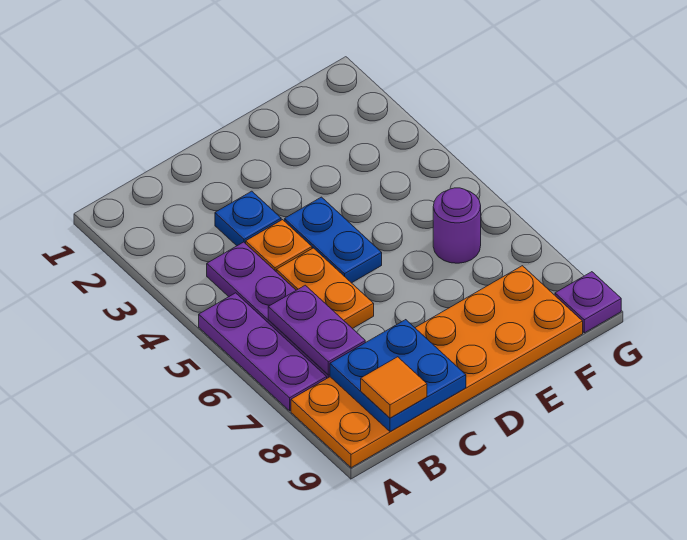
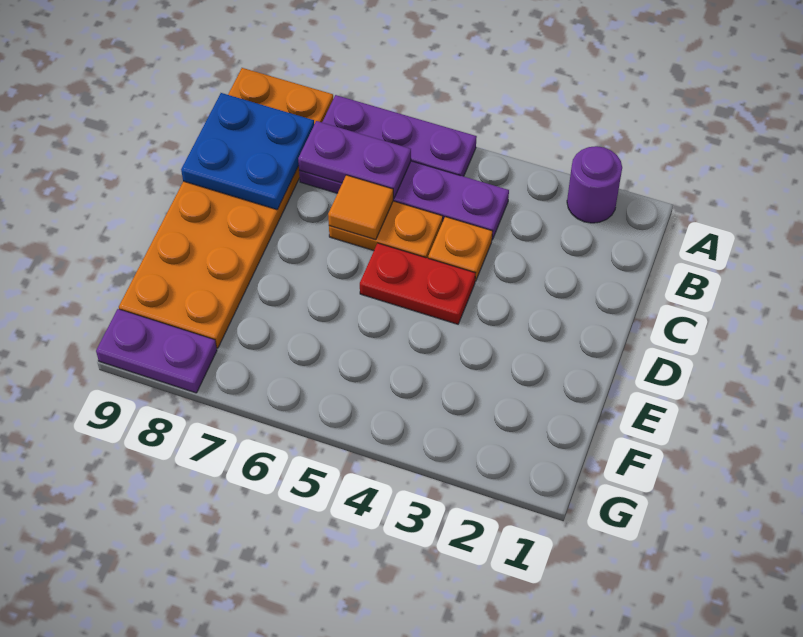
orange 1x1 tile [361,357,427,418] -> orange 1x1 tile moved to [328,175,393,240]
blue 1x1 plate [215,191,281,246] -> none
blue 1x2 plate [285,197,382,283] -> red 1x2 plate [360,243,475,324]
purple 1x1 round brick [433,188,481,263] -> purple 1x1 round brick moved to [567,146,622,223]
purple 1x1 plate [555,272,621,333] -> purple 1x2 plate [96,309,217,393]

